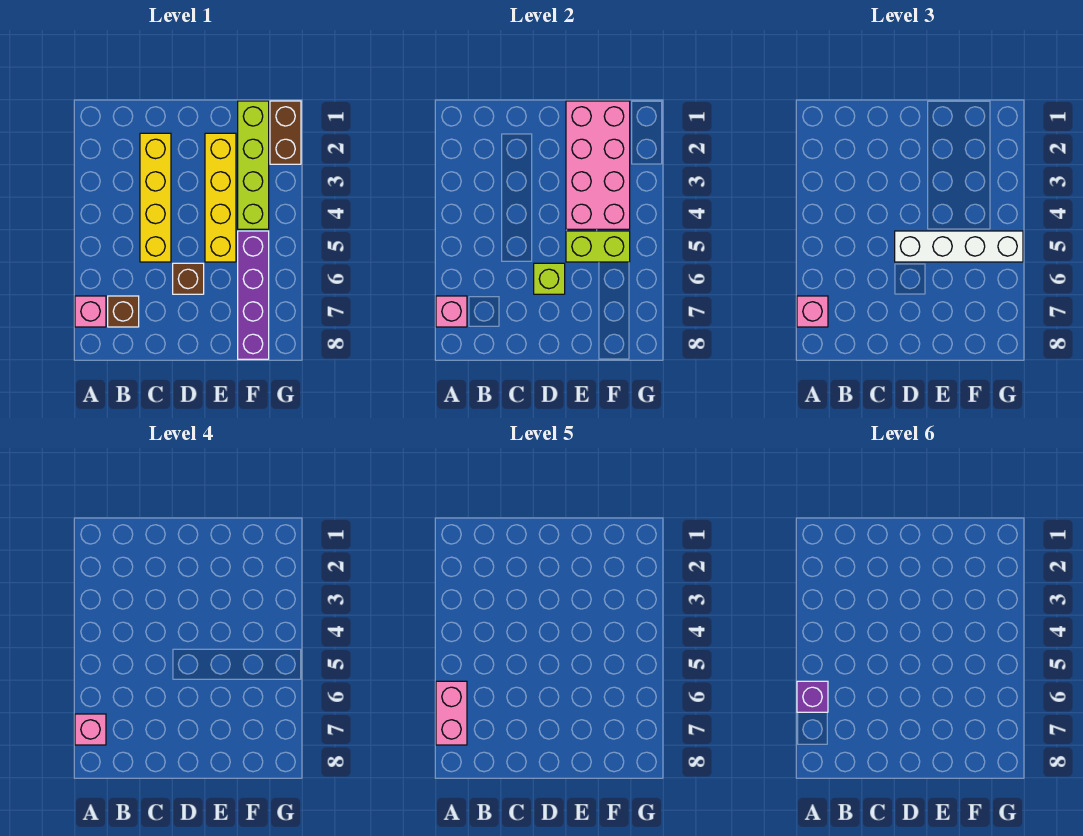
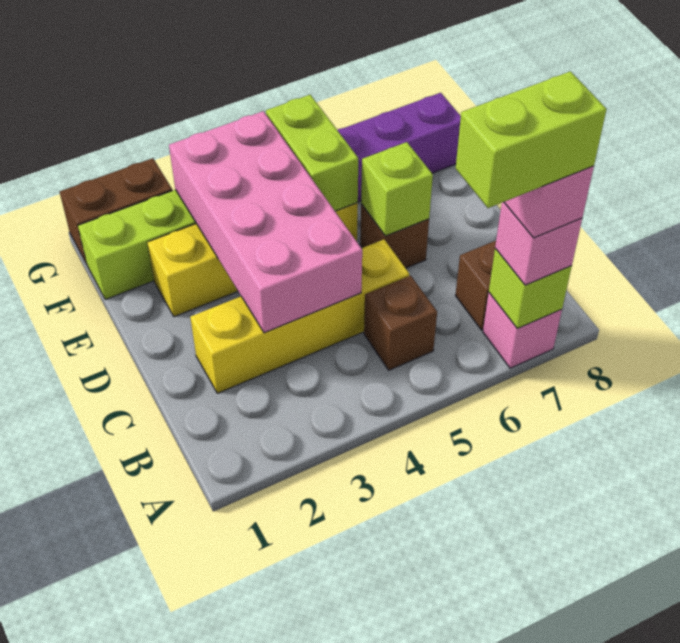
pink 1x2 brick [436,681,467,745] -> lime 1x2 brick [456,71,607,208]
purple 1x1 brick [797,681,828,712] -> none
pink 1x1 brick [436,296,467,327] -> lime 1x1 brick [489,249,572,329]
none -> brown 1x1 brick [364,276,437,370]
white 1x4 brick [895,231,1023,262] -> none
pink 2x4 brick [566,101,630,229] -> pink 2x4 brick turned to [169,111,362,333]

